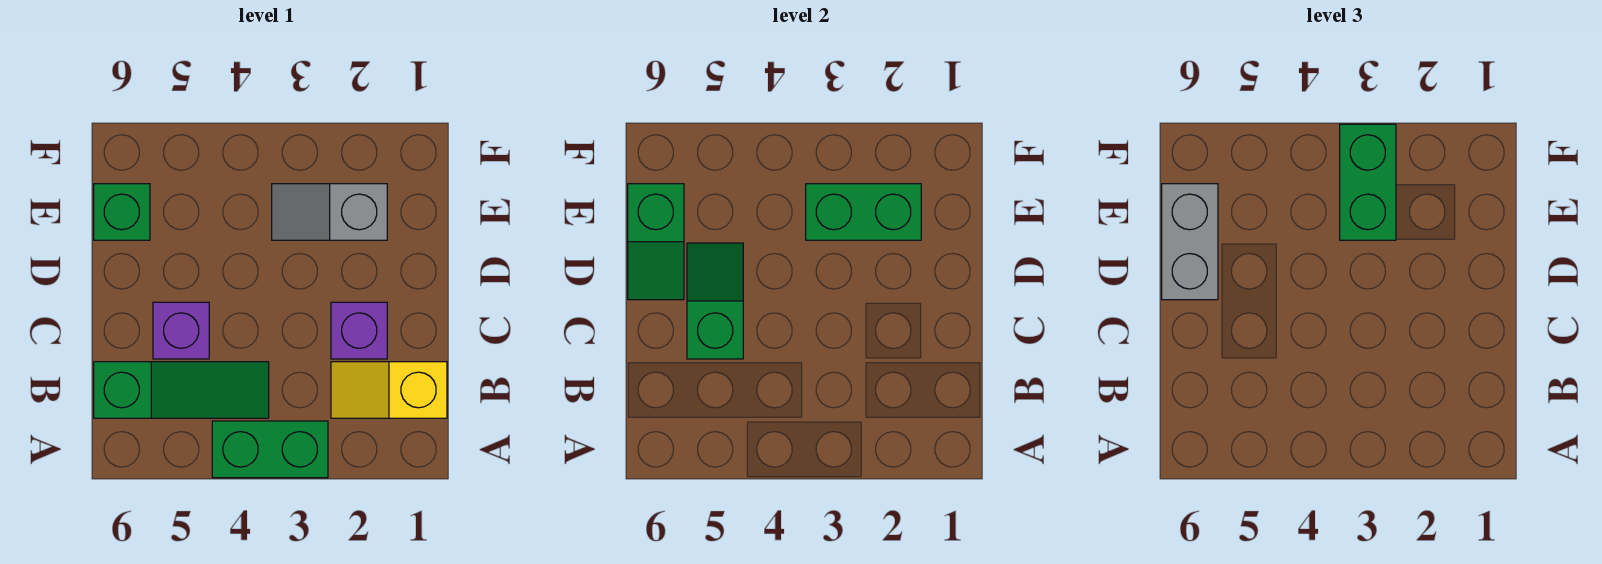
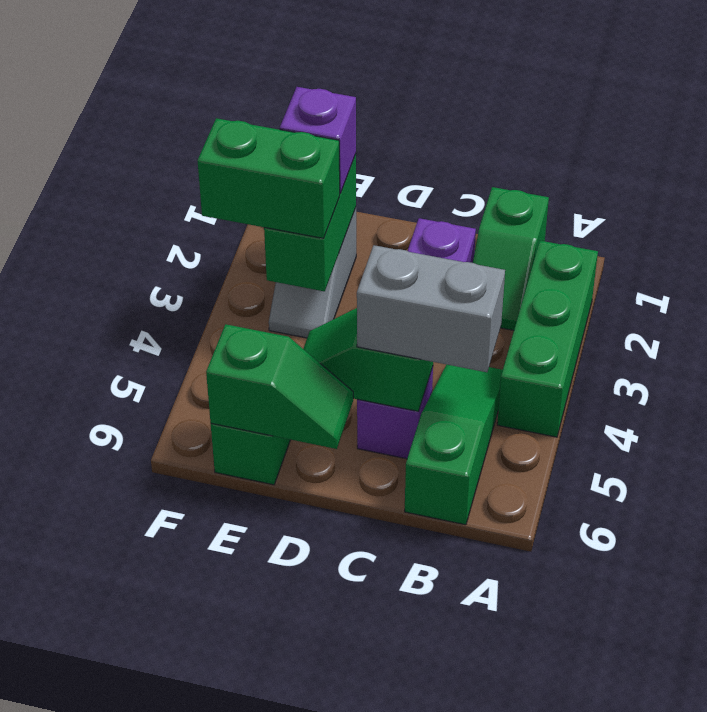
green 1x2 brick [212,421,328,478] -> green 1x3 brick [497,241,598,437]
yellow 1x2 slope [331,362,447,418] -> green 1x2 slope [473,187,549,330]
grey 1x2 brick [1162,184,1218,300] -> grey 1x2 brick moved to [357,245,505,372]
none -> purple 1x1 brick [280,87,356,194]

